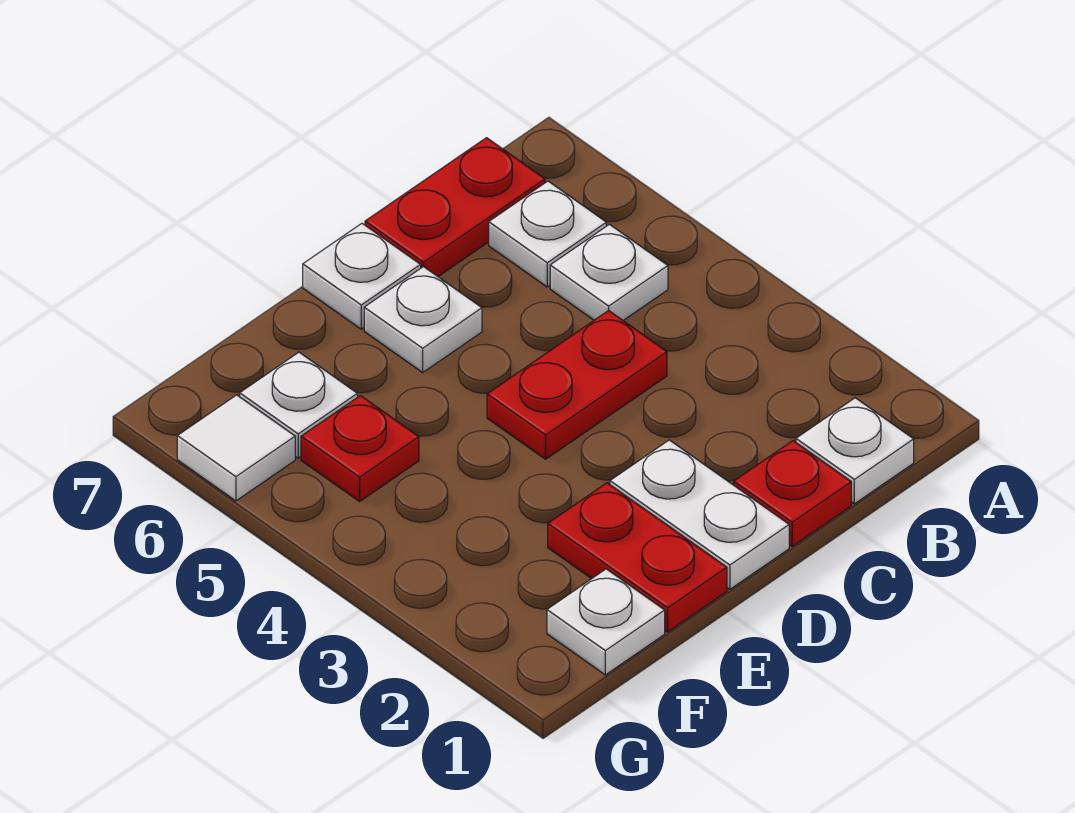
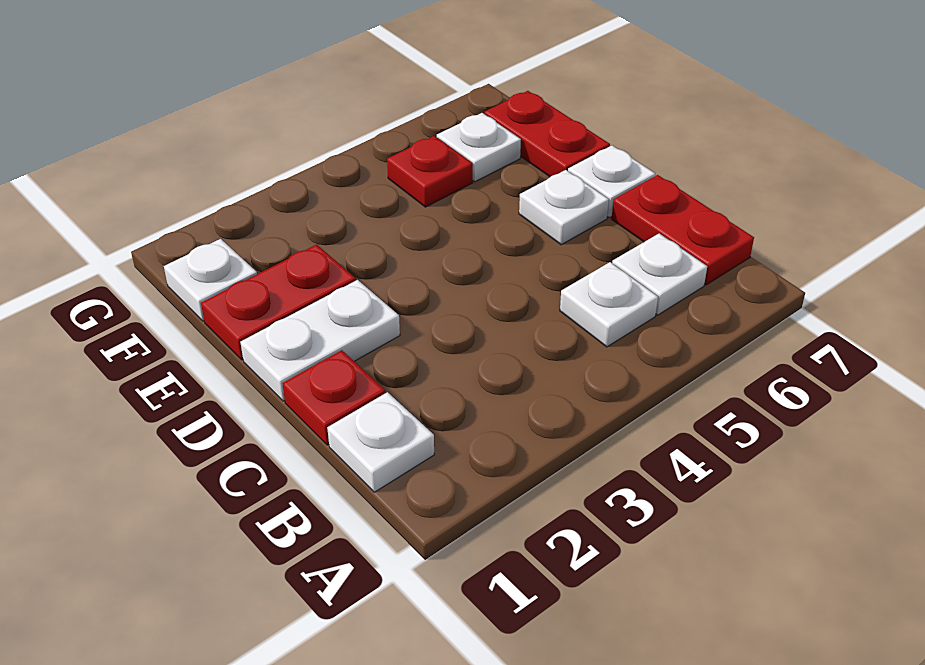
red 1x2 plate [487,310,667,459] -> red 1x2 plate moved to [484,91,610,177]
white 1x1 tile [177,395,295,501] -> none

